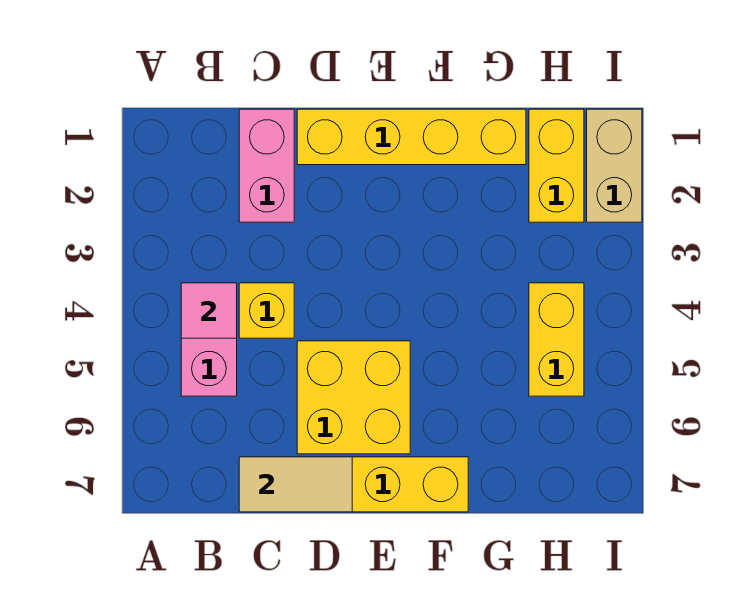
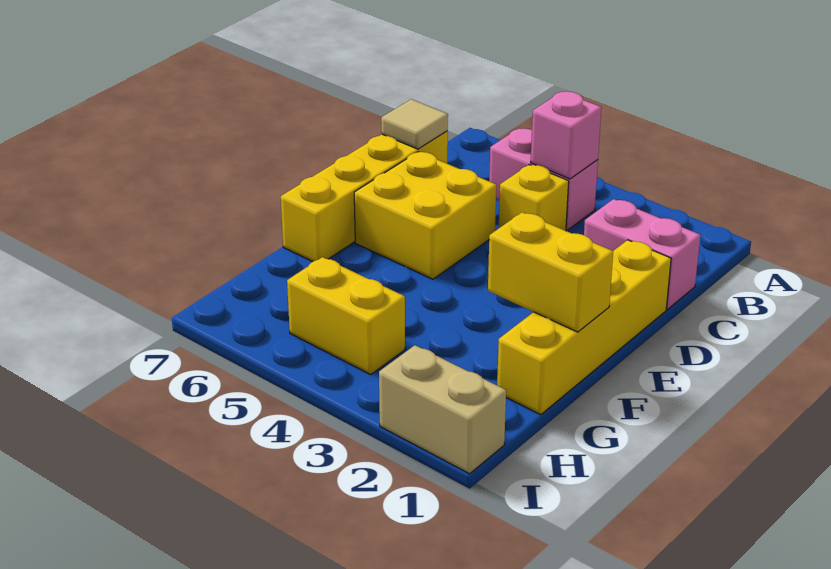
pink 1x1 tile [181,283,237,338] -> pink 1x1 brick [531,91,601,179]
tan 1x2 tile [239,457,352,512] -> tan 1x1 tile [381,99,448,149]
yellow 1x2 brick [529,109,584,222] -> yellow 1x2 brick moved to [488,212,613,332]

